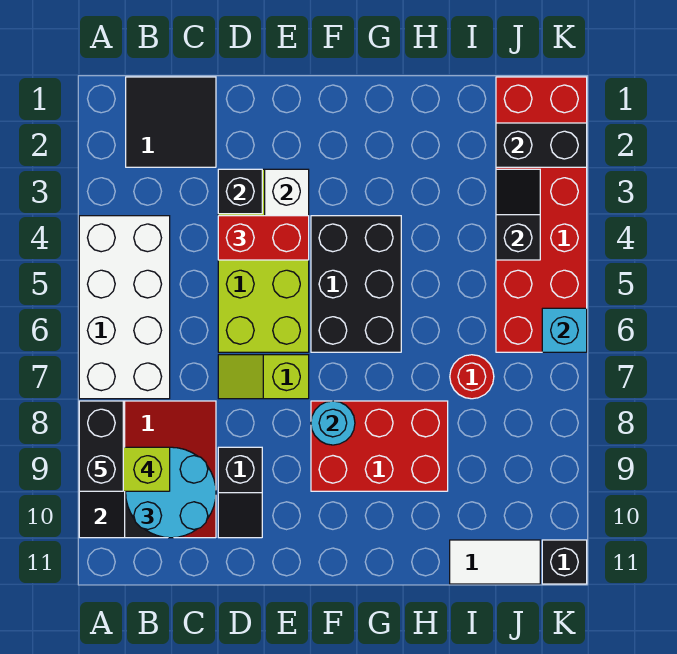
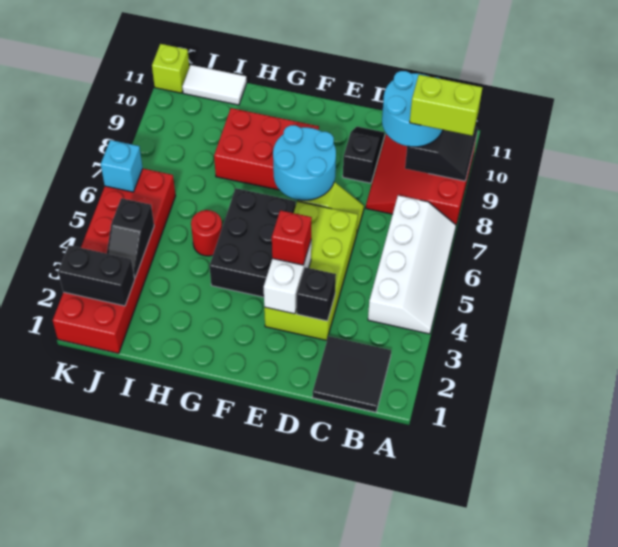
white 2x4 brick [79,216,170,399] -> white 2x4 slope [368,195,456,334]
black 1x2 brick [79,401,123,491] -> none
red 1x2 brick [218,216,309,260] -> red 1x1 brick [272,210,312,265]
cyan 1x1 round brick [311,401,355,445] -> cyan 2x2 round brick [273,125,336,200]
red 1x1 round brick [450,355,494,399] -> red 1x1 round brick moved to [191,210,222,256]
black 1x1 brick [542,540,587,584] -> lime 1x1 brick [152,44,189,93]

